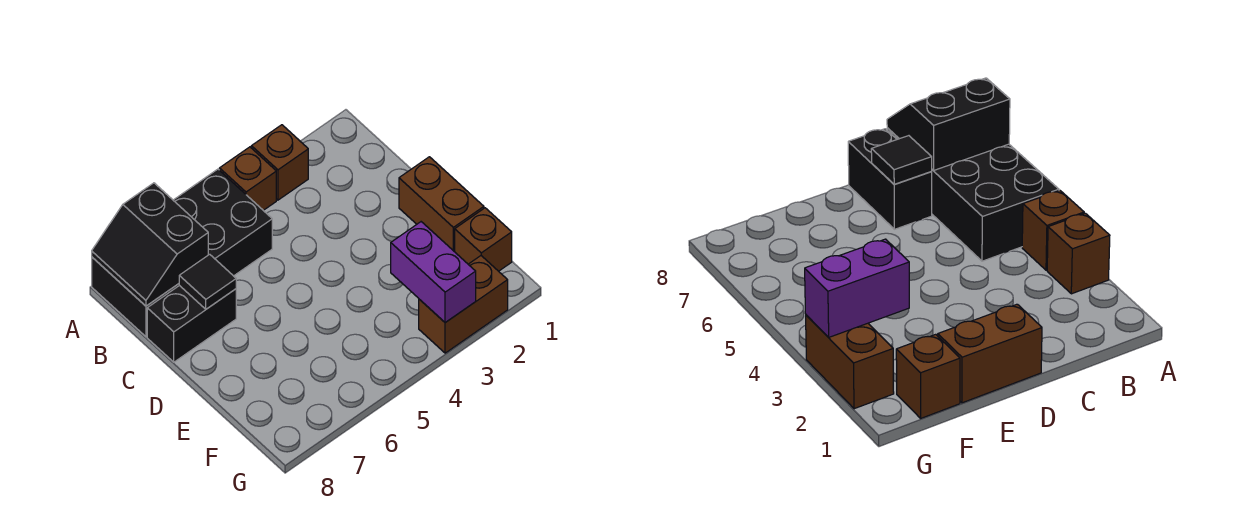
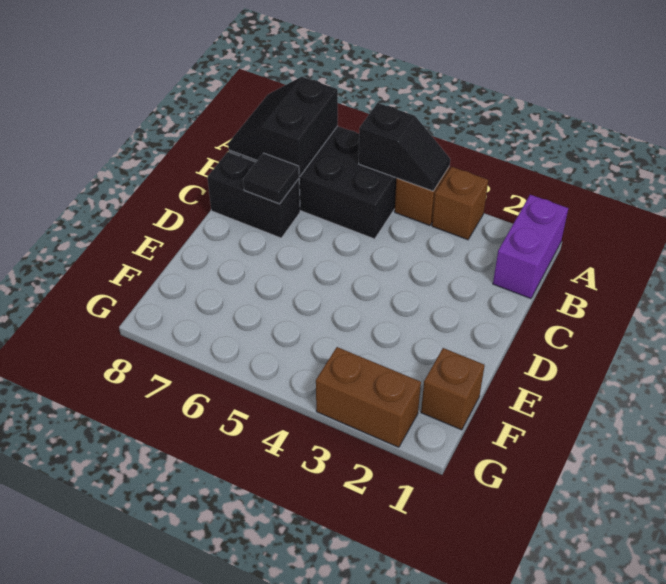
none -> black 1x2 slope [359,103,450,191]
brown 1x2 brick [399,157,484,252] -> none
purple 1x2 brick [391,222,476,323] -> purple 1x2 brick moved to [493,195,568,299]

